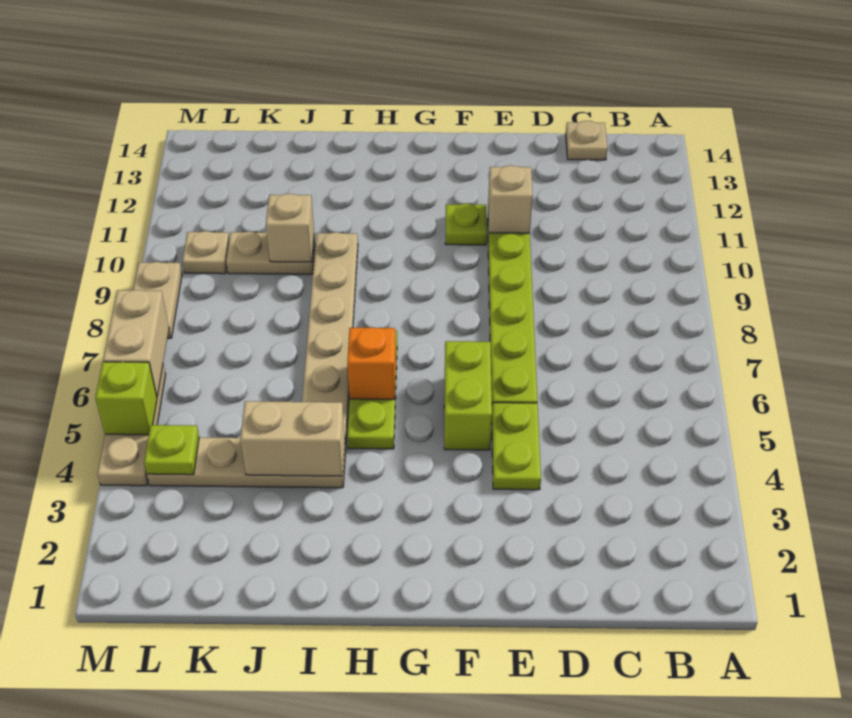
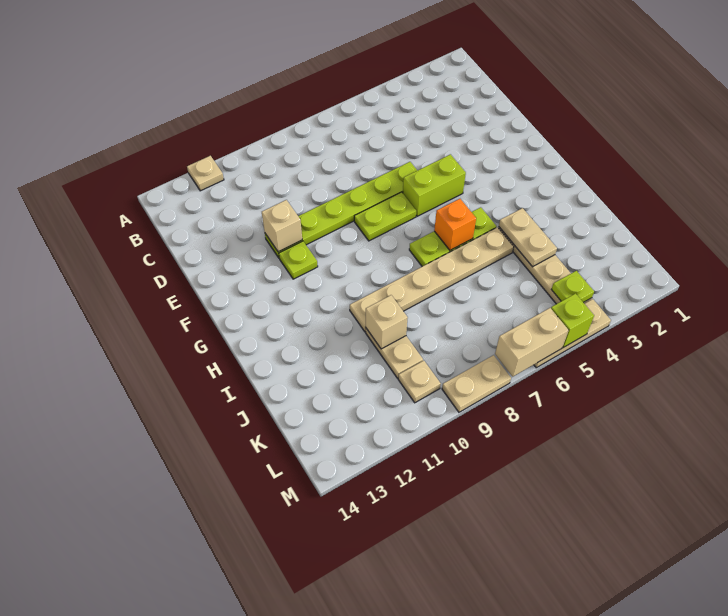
tan 1x1 plate [566,121,607,160] -> tan 1x1 plate moved to [187,156,224,191]
lime 1x2 plate [492,403,541,490] -> lime 1x2 plate moved to [354,192,416,241]
tan 1x2 brick [240,401,345,476] -> tan 1x2 plate [499,208,557,267]

